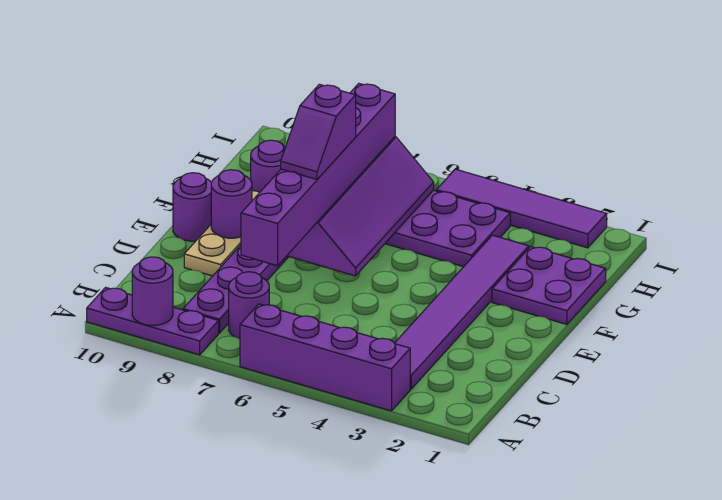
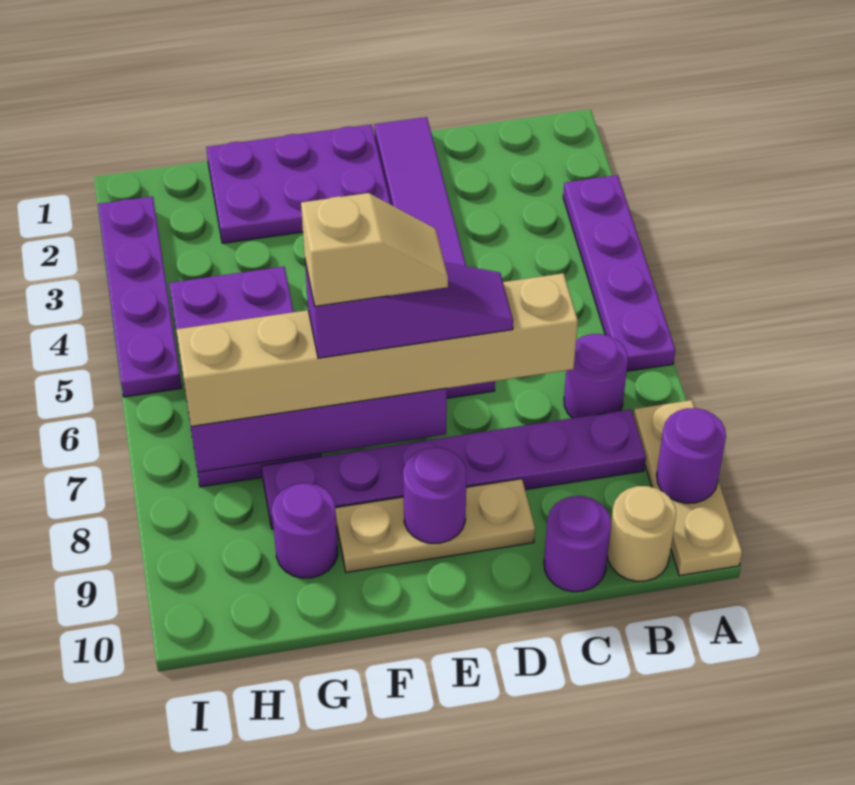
purple 1x4 brick [240,304,410,411] -> purple 1x4 plate [563,175,675,371]
purple 1x3 plate [87,287,219,355] -> tan 1x3 plate [633,400,742,576]
purple 1x6 tile [395,235,529,389] -> purple 1x6 tile turned to [374,117,495,398]
none -> tan 1x1 round brick [608,486,676,581]
purple 1x6 brick [241,84,395,266] -> tan 1x6 brick [176,273,578,426]
purple 1x2 slope [281,84,356,179] -> purple 1x3 slope [305,262,513,358]
none -> tan 1x2 slope [301,193,448,306]
purple 1x1 round brick [173,173,211,241] -> purple 1x1 round brick moved to [544,496,611,592]
purple 2x2 plate [492,247,606,324] -> purple 2x3 plate [206,125,391,243]
purple 1x4 tile [436,169,607,248] -> purple 1x4 plate [98,196,182,397]

